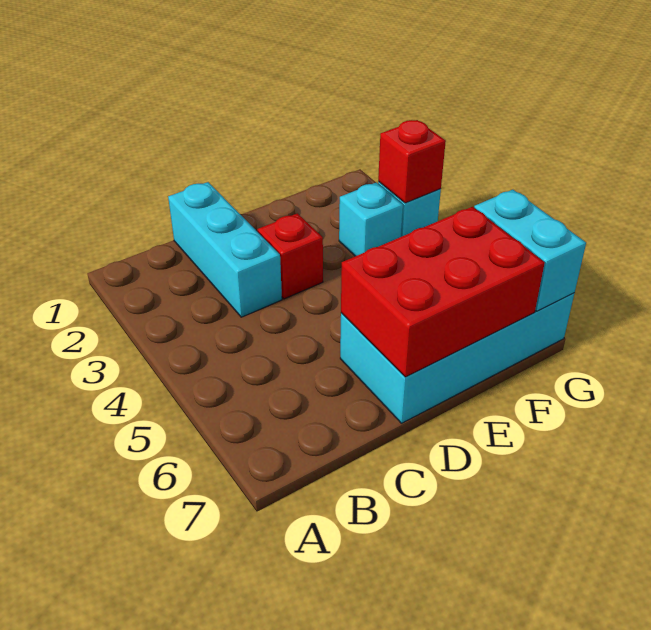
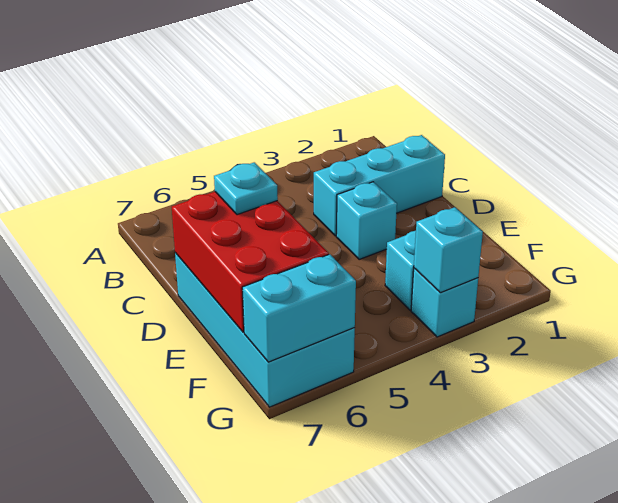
red 1x1 brick [257,213,323,299] -> cyan 1x1 brick [336,182,397,260]
none -> cyan 1x1 plate [214,162,278,215]
red 1x1 brick [378,120,446,203] -> cyan 1x1 brick [414,207,483,293]

